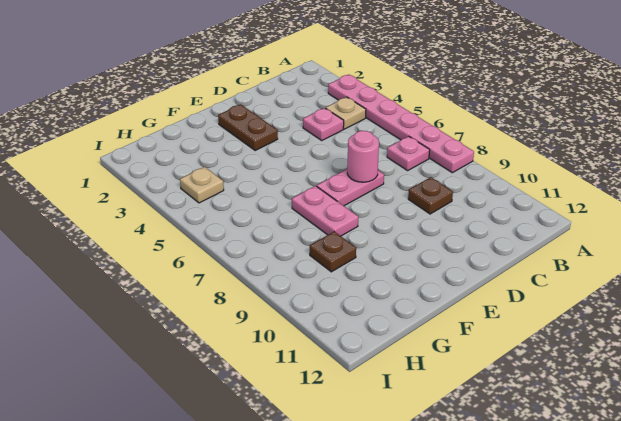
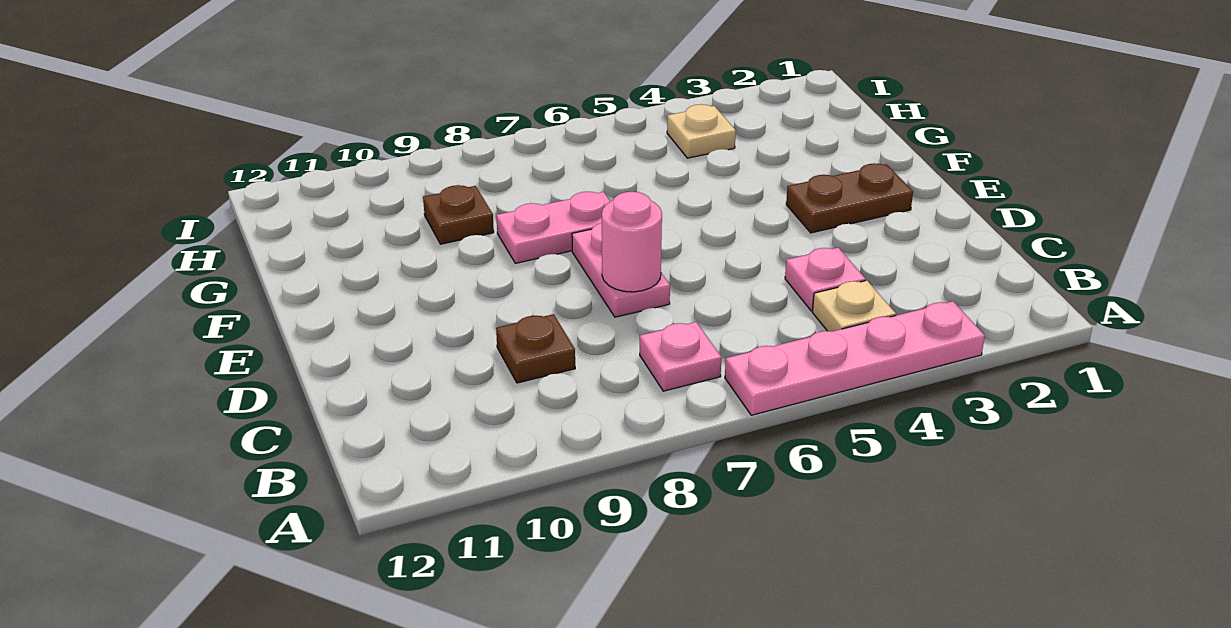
pink 1x6 plate [328,75,474,173] -> pink 1x4 plate [725,301,985,415]

